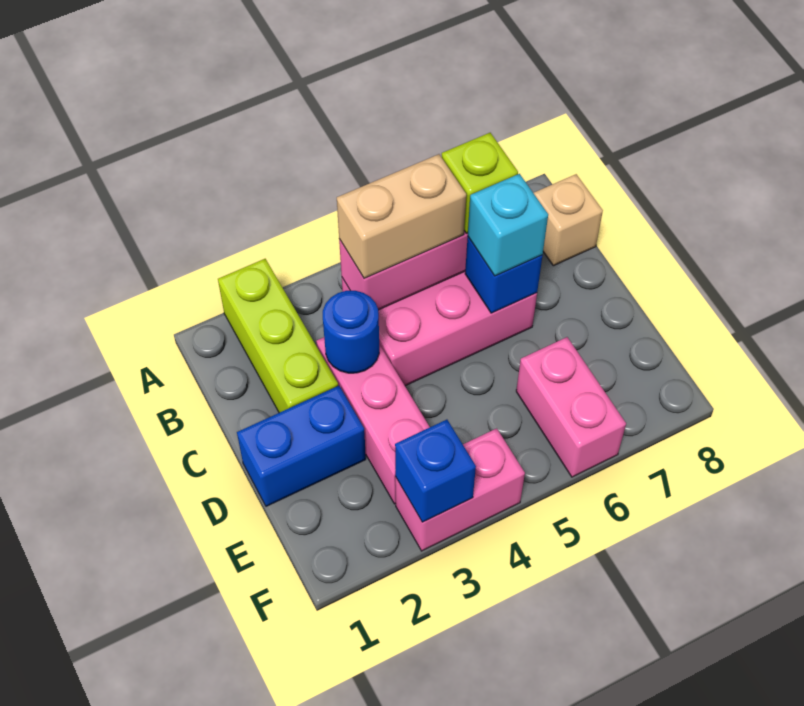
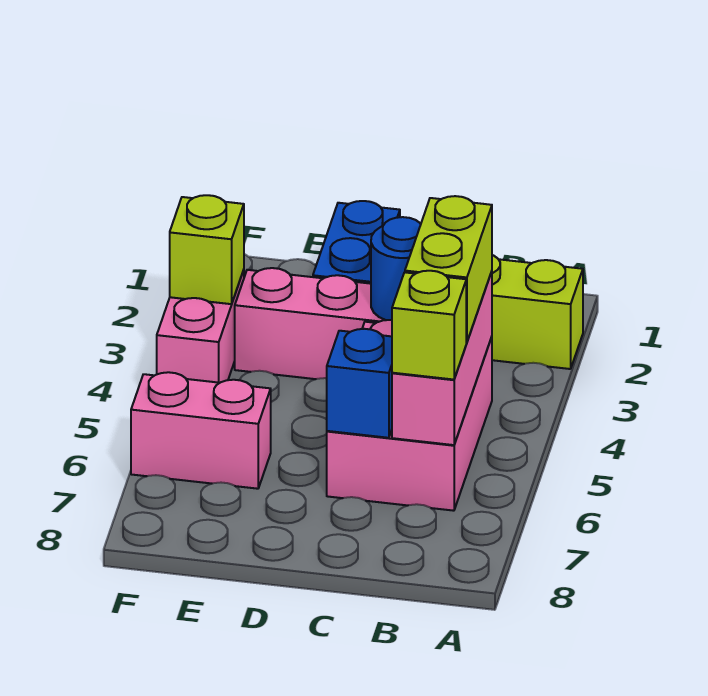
tan 1x2 brick [337,154,466,279] -> lime 1x2 brick [405,196,492,342]
tan 1x1 brick [534,174,603,266] -> none
cyan 1x1 brick [467,174,548,276] -> none
blue 1x1 brick [395,420,476,522] -> lime 1x1 brick [170,195,244,304]

